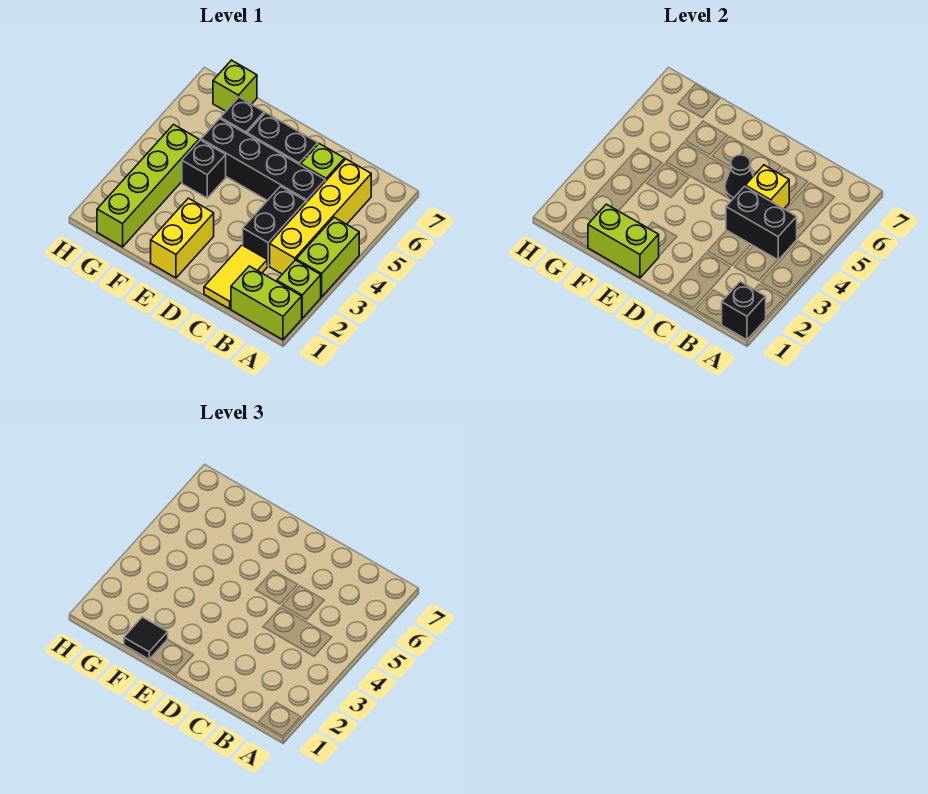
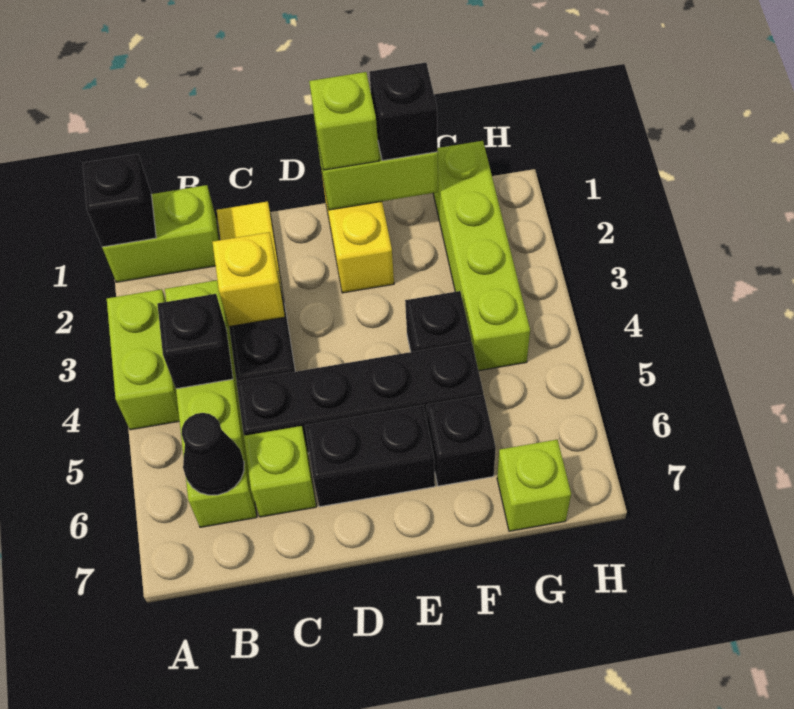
lime 1x1 brick [277,260,321,318] -> lime 1x1 brick moved to [309,72,379,170]
yellow 1x4 brick [270,159,371,274] -> lime 1x4 brick [165,280,257,527]
black 1x2 brick [726,186,797,260] -> black 1x1 brick [157,294,233,389]
yellow 1x1 brick [745,165,789,209] -> yellow 1x1 brick moved to [212,232,285,327]
black 1x1 cone [725,155,753,201] -> black 1x1 cone moved to [181,413,244,495]
black 1x1 tile [124,617,168,659] -> black 1x1 brick [369,63,438,161]

